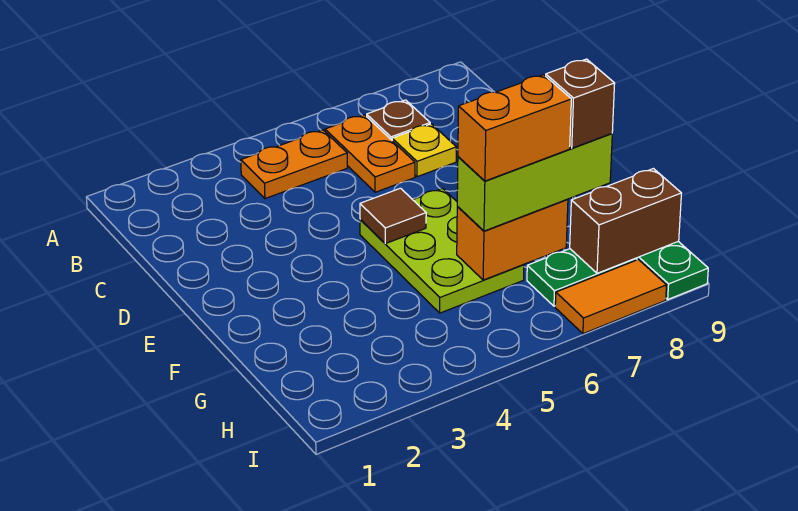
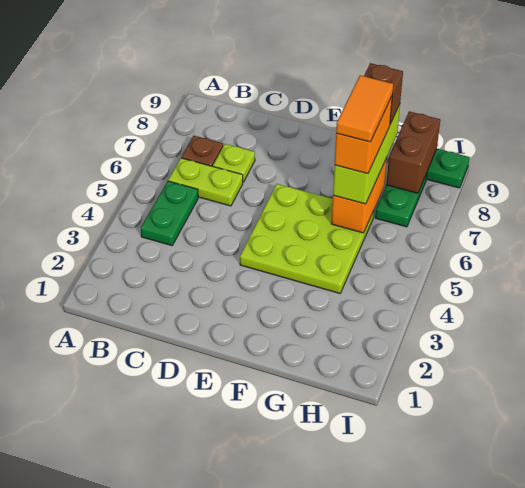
orange 1x2 plate [241,130,347,199] -> green 1x2 plate [141,181,198,246]
orange 1x2 plate [325,115,415,192] -> lime 1x2 plate [168,158,243,206]
yellow 1x1 plate [392,124,456,177] -> lime 1x1 plate [213,144,255,182]
lime 2x3 plate [360,189,524,313] -> lime 3x3 plate [240,184,374,293]
brown 1x1 tile [360,188,426,244] -> none
orange 1x2 tile [555,260,667,334] -> orange 1x2 tile moved to [336,75,393,142]

